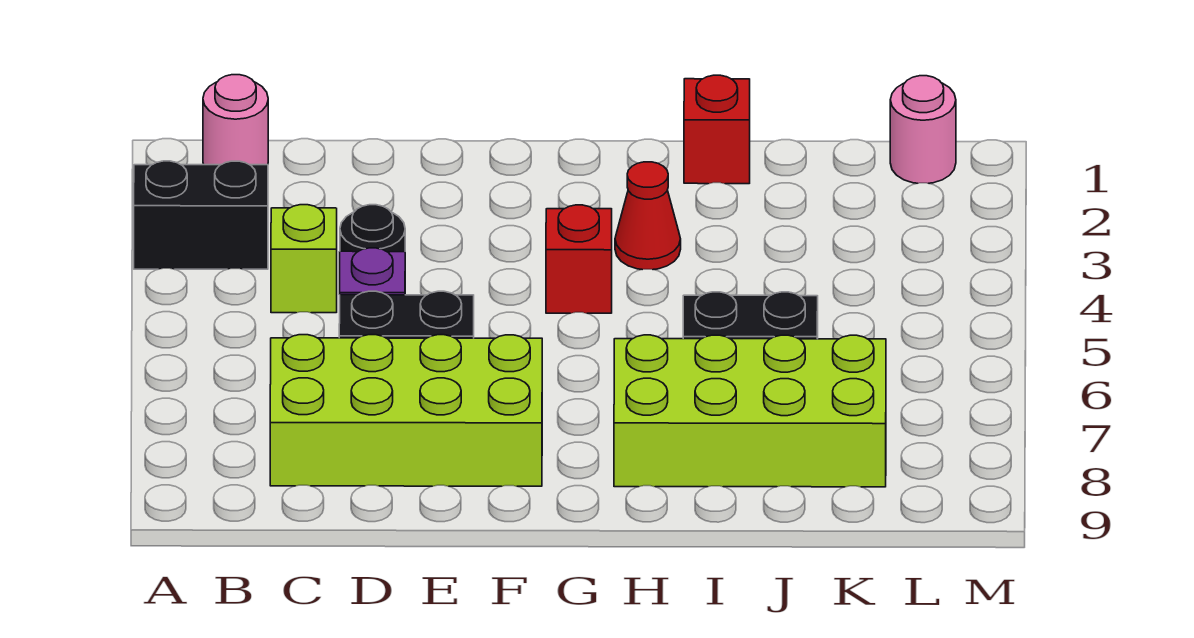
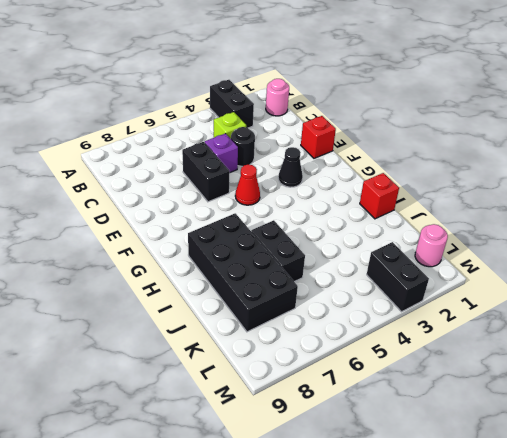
lime 2x4 brick [270,335,542,486] -> none
none -> black 1x1 cone [278,147,303,187]
red 1x1 brick [546,205,612,313] -> red 1x1 brick moved to [301,116,336,158]
red 1x1 cone [615,162,681,270] -> red 1x1 cone moved to [235,165,260,205]
lime 2x4 brick [614,335,886,487] -> black 2x4 brick [188,213,298,332]
none -> black 1x2 brick [367,242,429,312]

